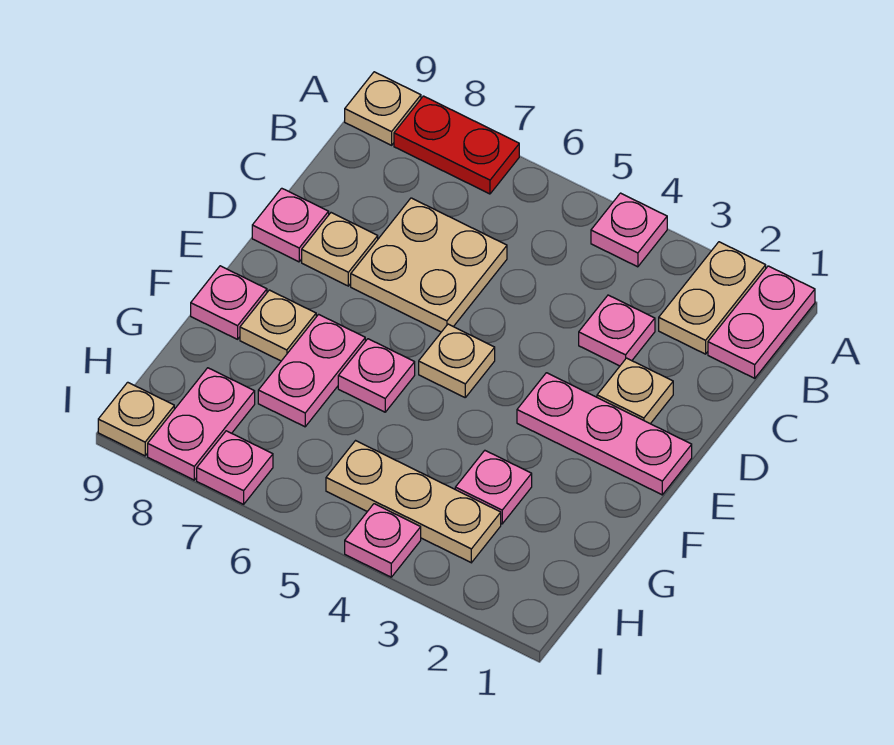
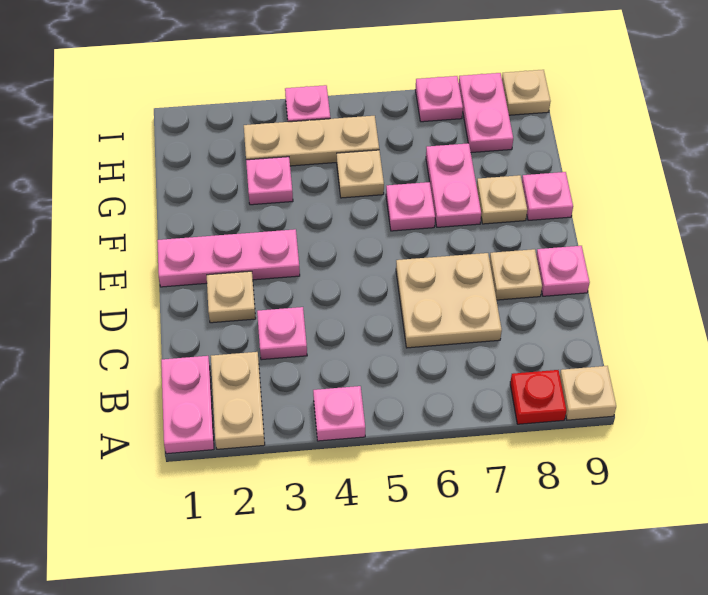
red 1x2 plate [394,96,519,194] -> red 1x1 plate [510,370,566,424]
tan 1x1 plate [419,324,495,397] -> tan 1x1 plate moved to [337,150,384,198]

